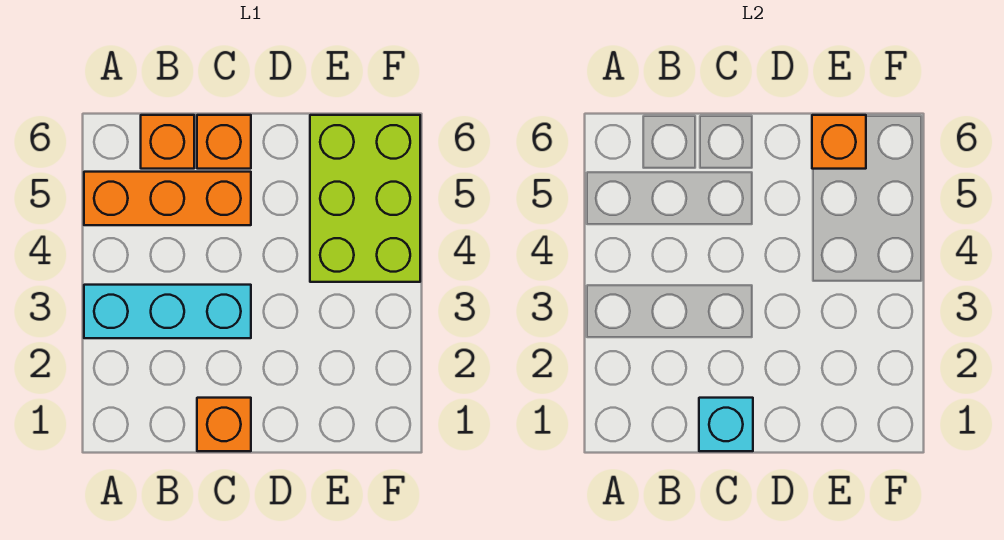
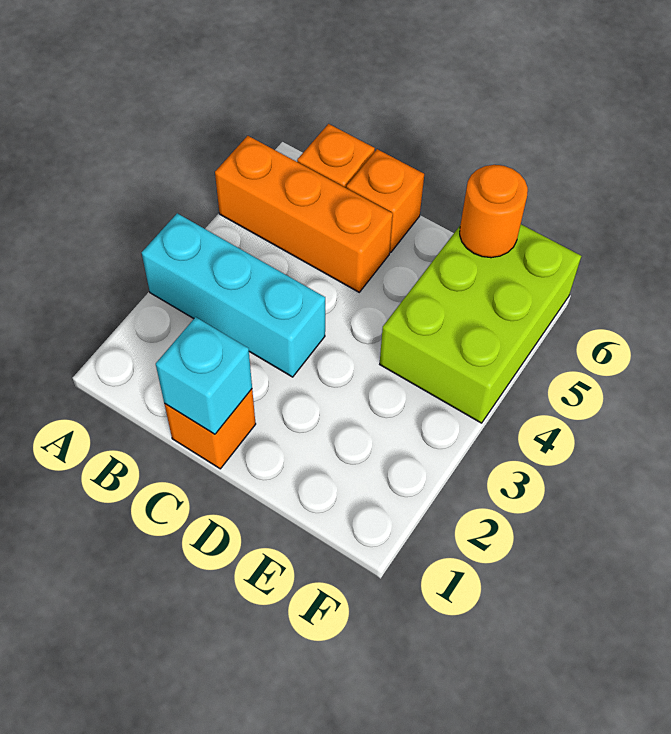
orange 1x1 brick [812,115,866,169] -> orange 1x1 round brick [460,165,528,258]

